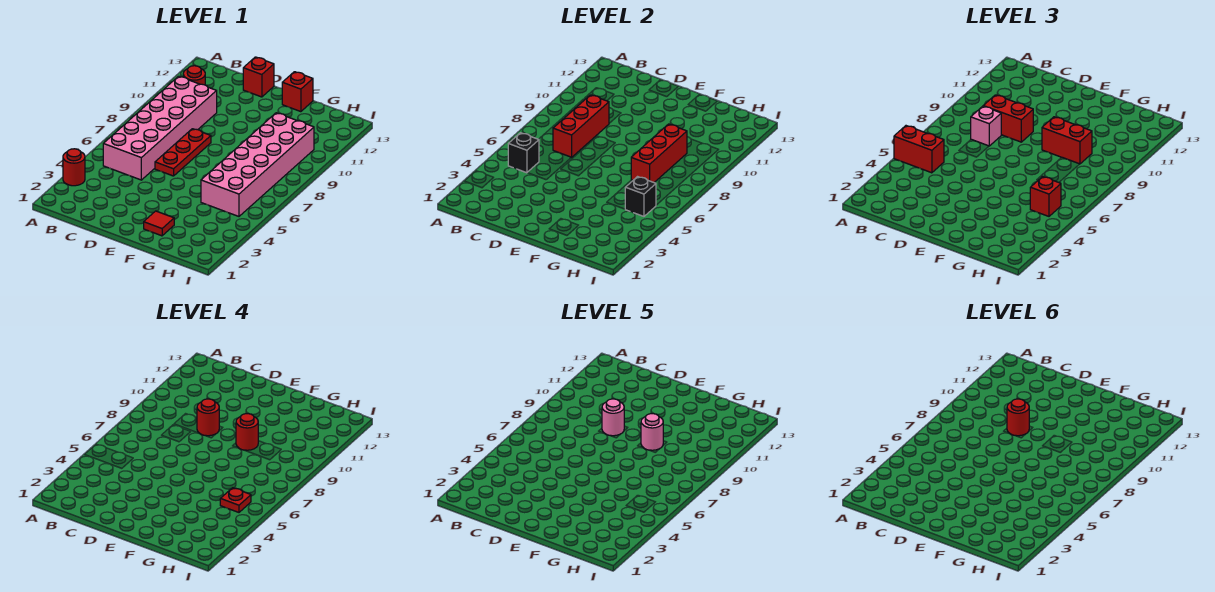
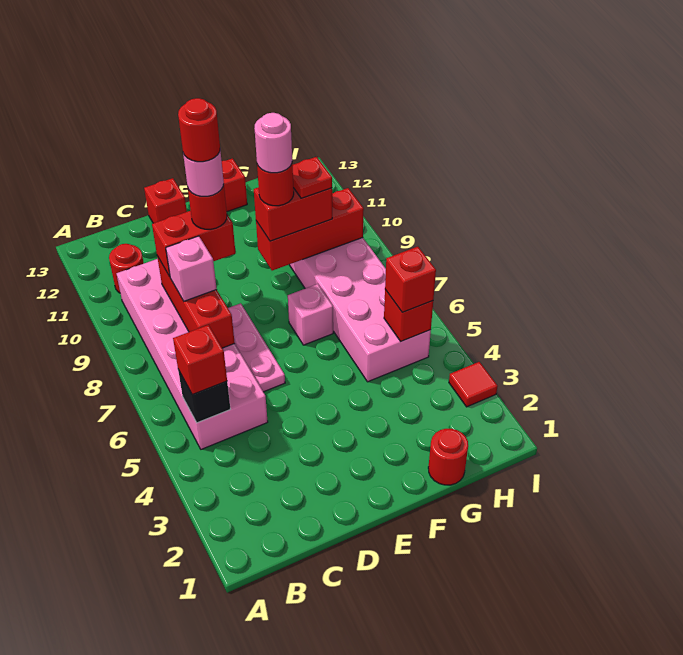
red 1x1 round brick [63,149,85,186] -> red 1x1 round brick moved to [428,429,468,485]
red 1x2 brick [894,126,944,173] -> red 1x1 brick [173,325,227,395]
red 1x3 plate [155,129,211,176] -> pink 1x3 plate [228,303,285,392]
red 1x1 tile [144,211,174,236] -> red 1x1 tile moved to [449,362,498,407]
none -> pink 1x1 brick [288,284,333,345]
red 1x3 brick [631,124,687,182] -> red 1x3 brick turned to [256,188,364,271]
black 1x1 brick [625,177,656,216] -> red 1x1 brick [384,290,433,341]
red 1x1 plate [220,488,251,512] -> red 1x1 plate moved to [293,157,332,199]

